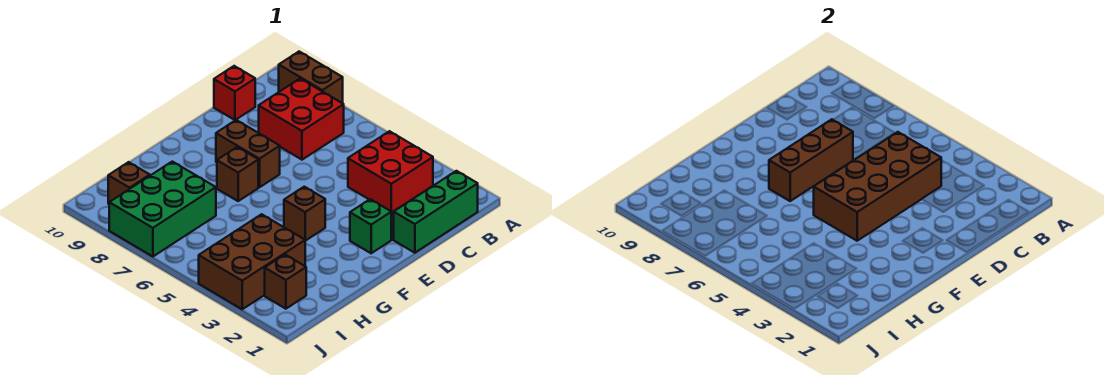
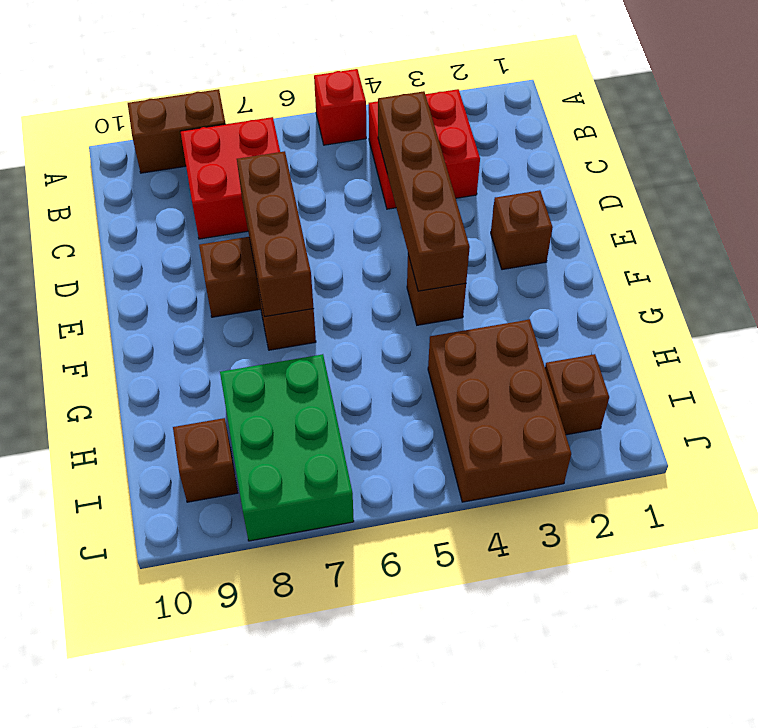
green 1x3 brick [394,171,478,253] -> none
brown 2x4 brick [814,132,941,241] -> brown 1x4 brick [378,91,470,291]
red 1x1 brick [214,66,255,120] -> red 1x1 brick moved to [314,69,366,145]
green 1x1 brick [350,199,391,253] -> brown 1x1 brick [491,190,553,270]

